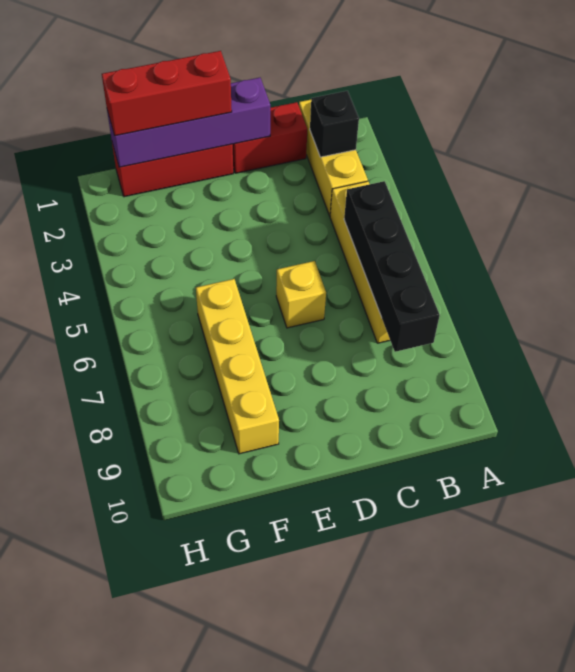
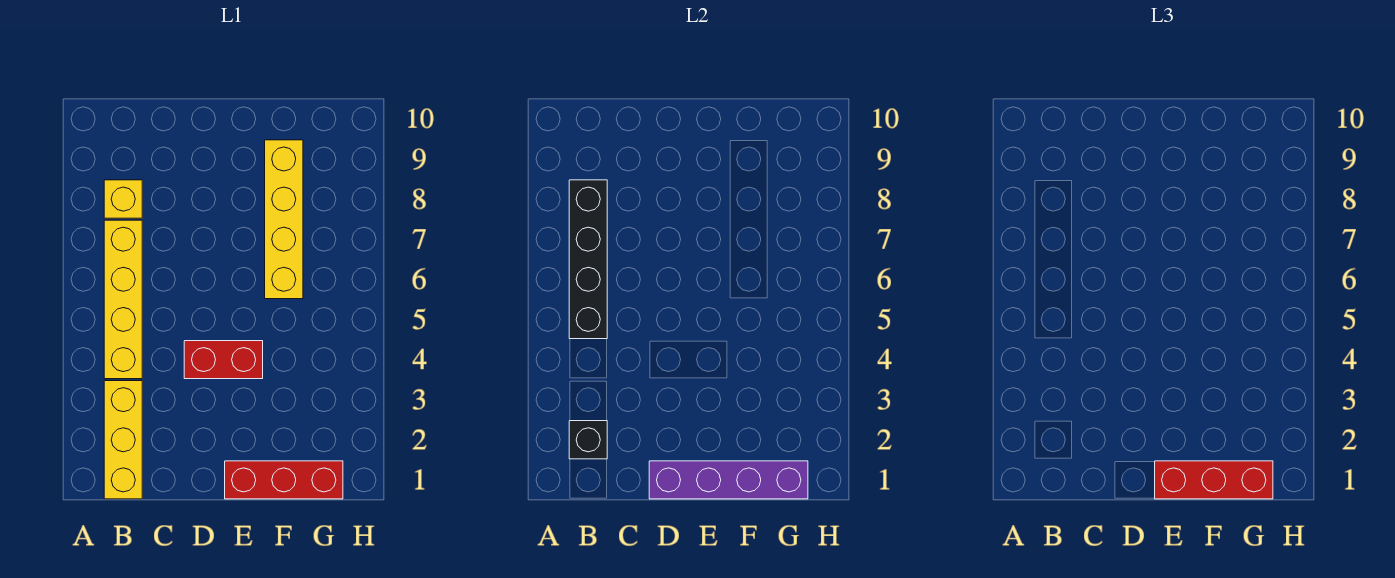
red 1x2 brick [233,102,307,173] -> red 1x2 brick moved to [184,341,263,379]
yellow 1x1 brick [276,261,326,328] -> yellow 1x1 brick moved to [104,180,142,218]

